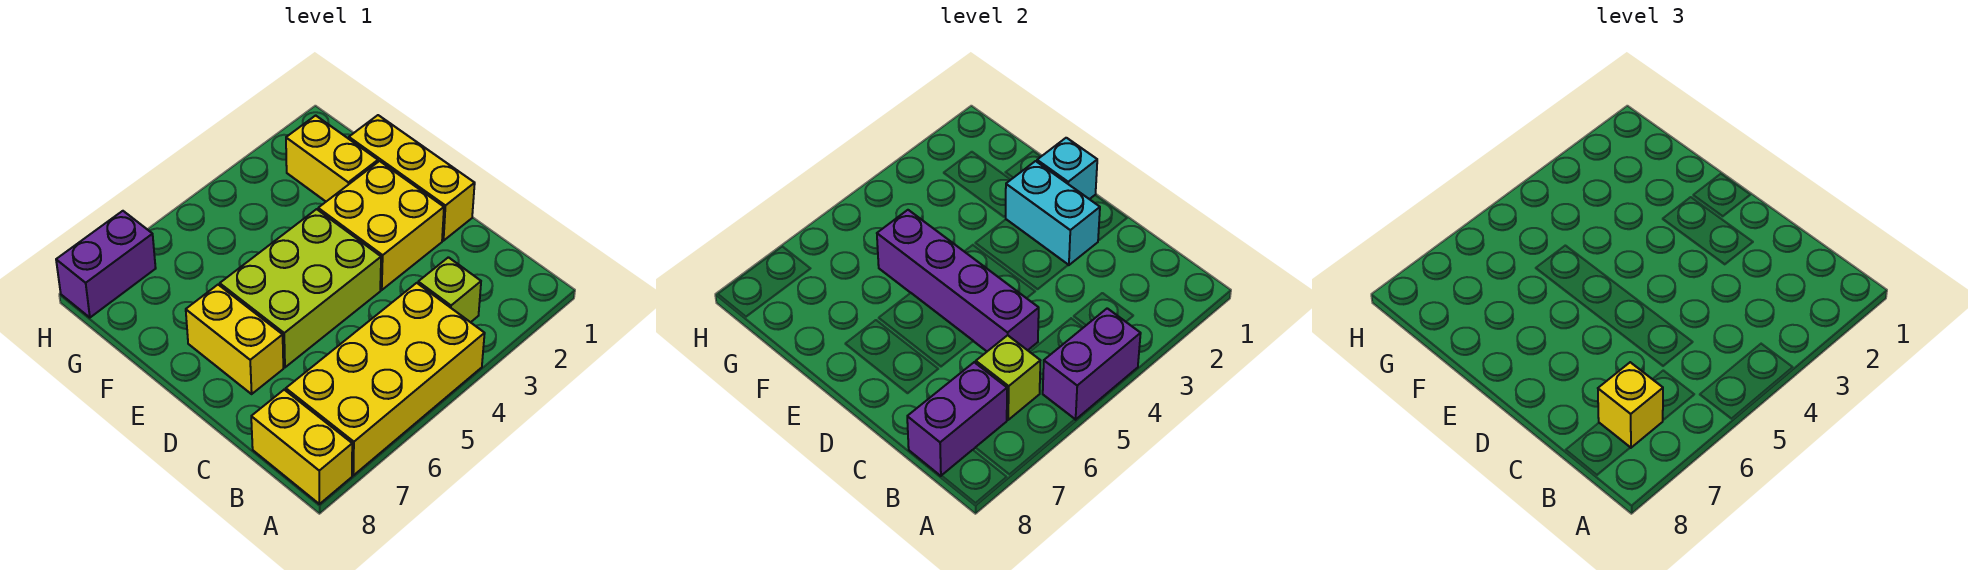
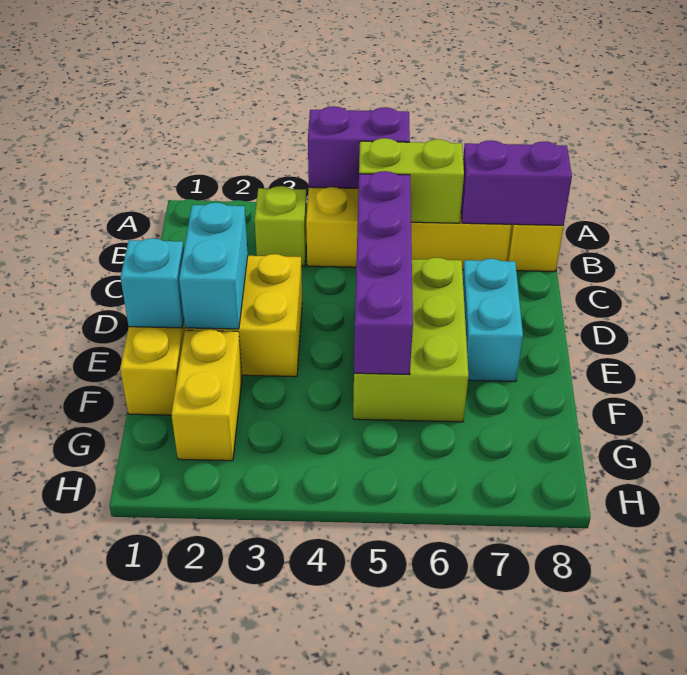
lime 1x1 brick [976,335,1040,420] -> lime 1x2 brick [359,138,464,223]
yellow 1x1 brick [1598,362,1663,448] -> none
lime 2x3 brick [220,209,381,367] -> lime 2x3 brick turned to [353,258,468,422]
yellow 1x2 brick [186,285,283,394] -> cyan 1x2 brick [463,259,523,382]
purple 1x2 brick [56,211,156,318] -> none

